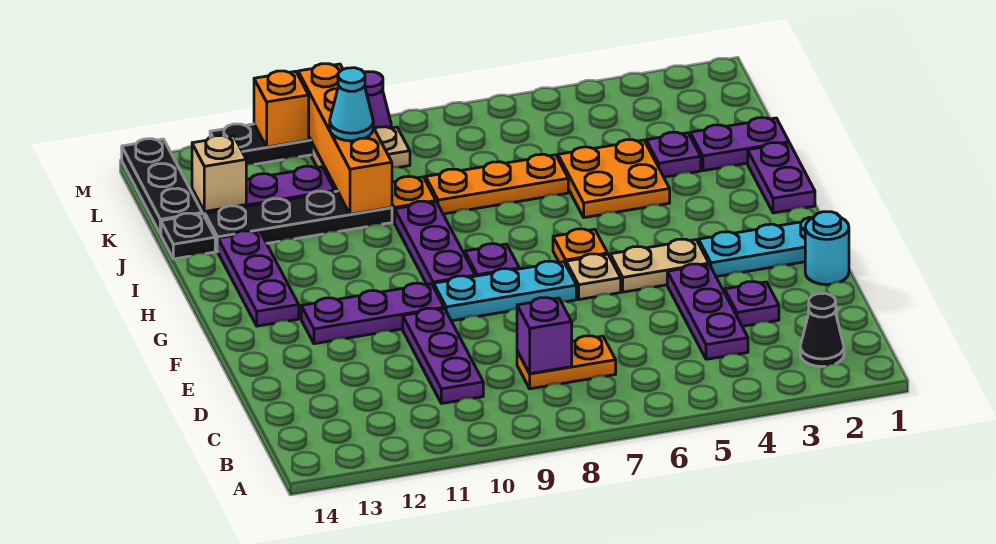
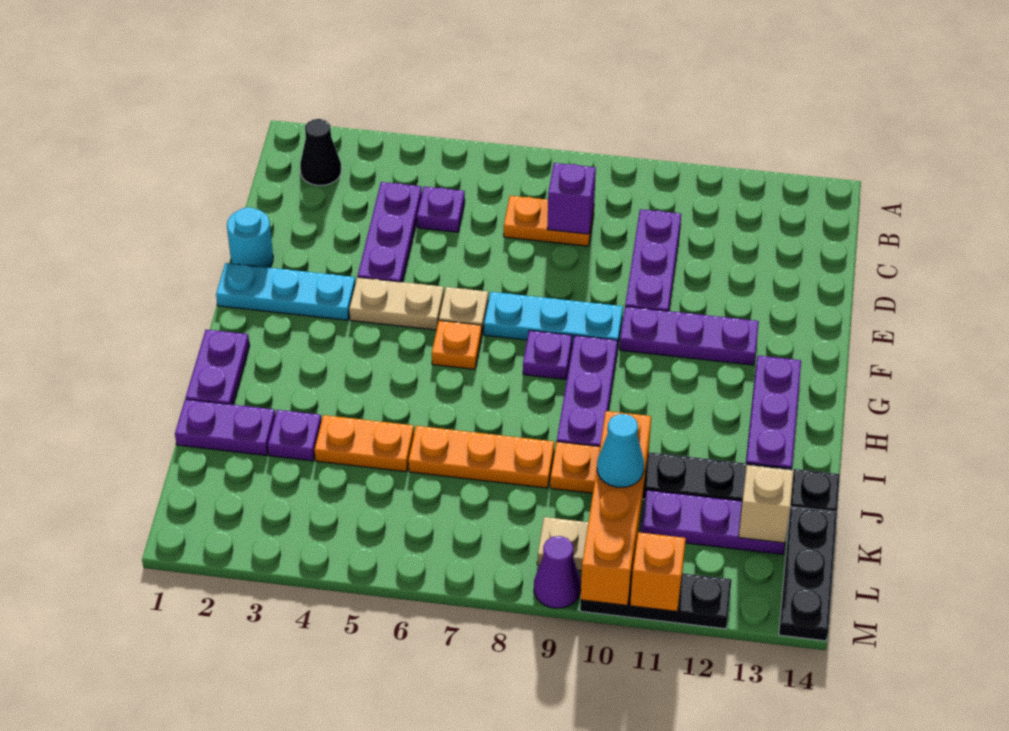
purple 1x1 plate [725,282,779,326] -> purple 1x1 plate moved to [417,187,465,232]
orange 2x2 plate [558,140,670,218] -> orange 1x2 plate [315,415,414,472]

